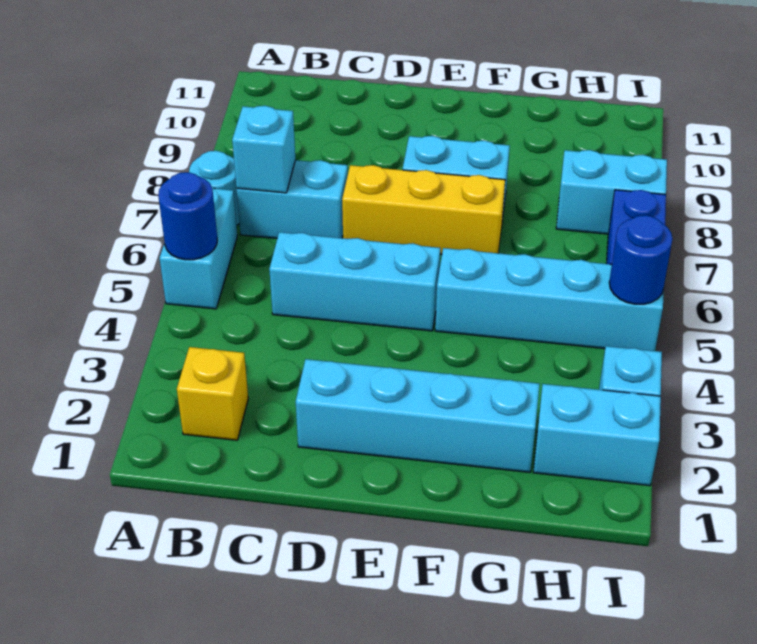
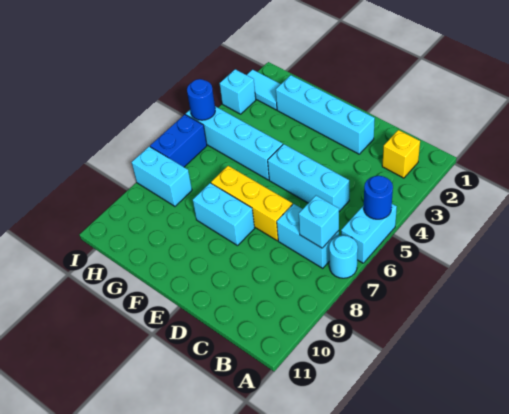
cyan 1x2 brick [533,384,661,486] -> cyan 1x2 tile [247,70,281,110]

